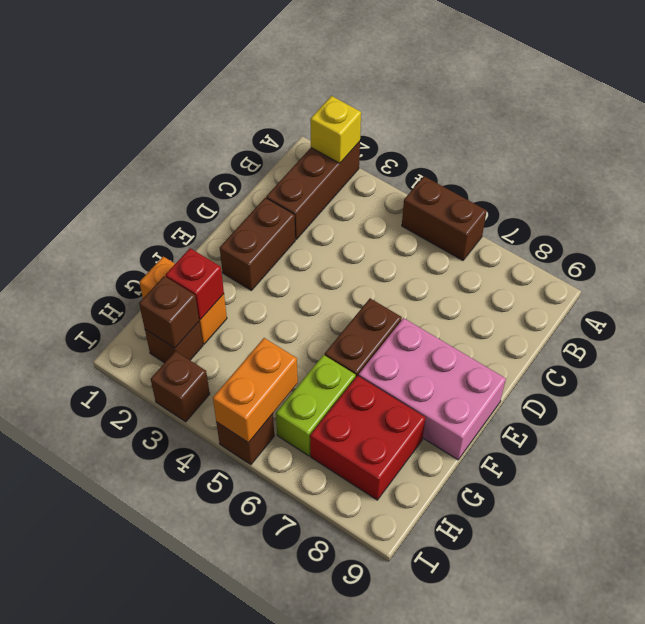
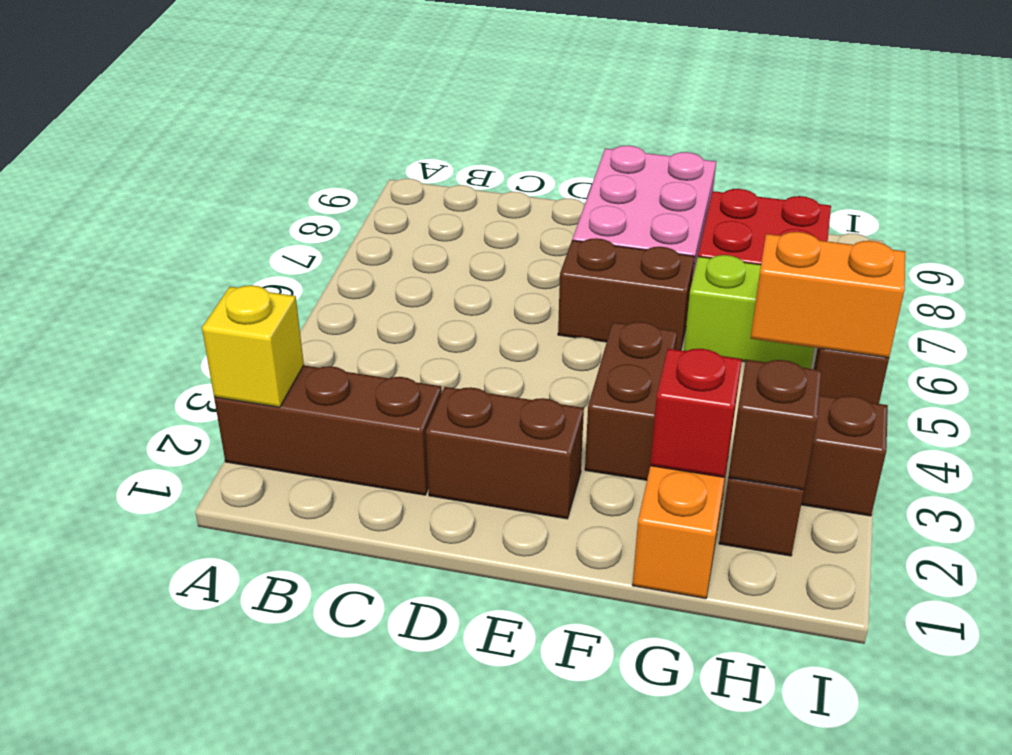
brown 1x2 brick [402,176,487,260] -> brown 1x2 brick moved to [585,322,677,480]

